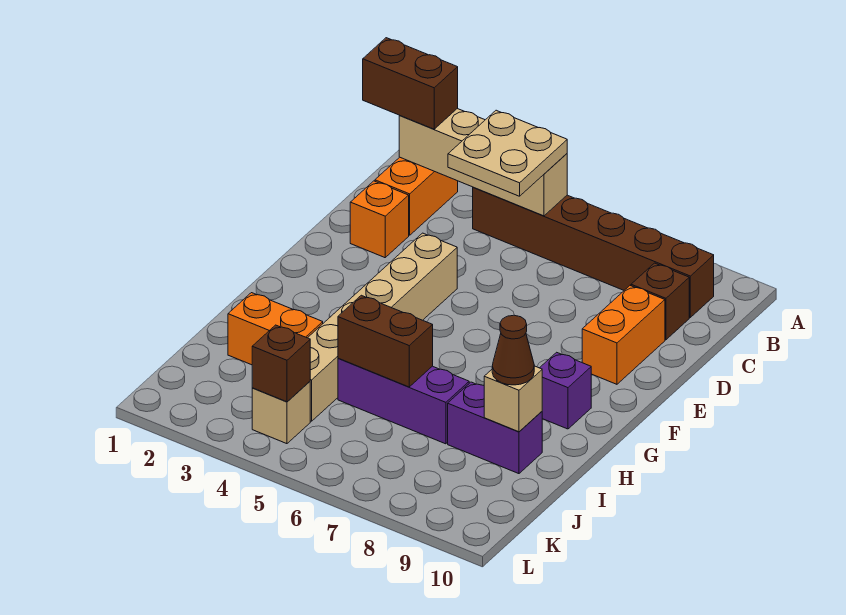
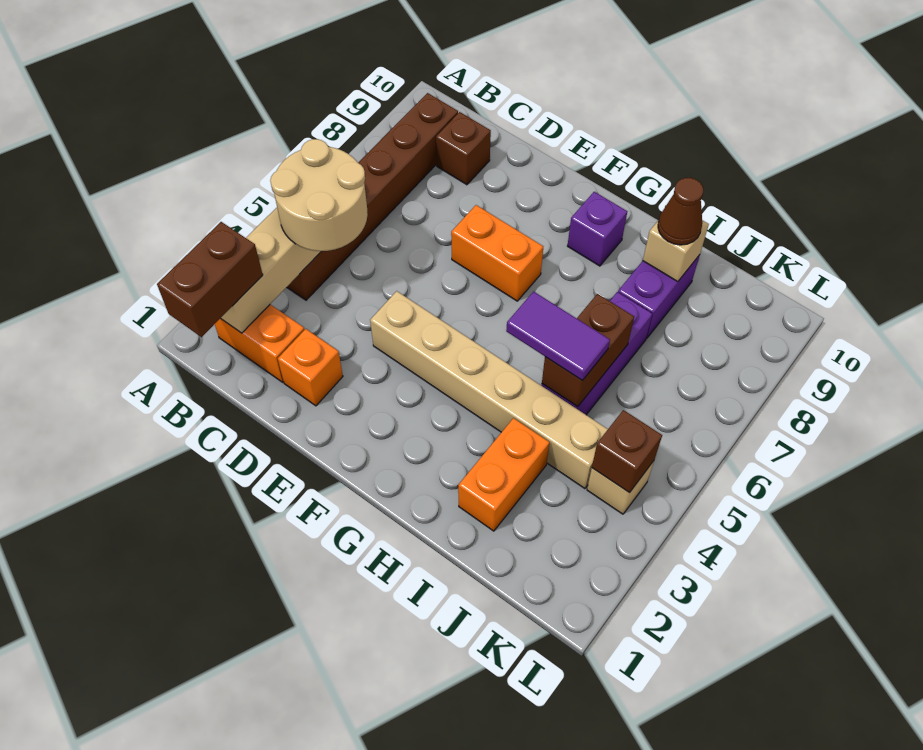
tan 2x2 plate [448,110,567,196] -> tan 2x2 round brick [270,139,368,251]
orange 1x2 brick [582,286,665,384] -> orange 1x2 brick moved to [451,205,543,301]
none -> purple 1x2 tile [506,292,610,380]

